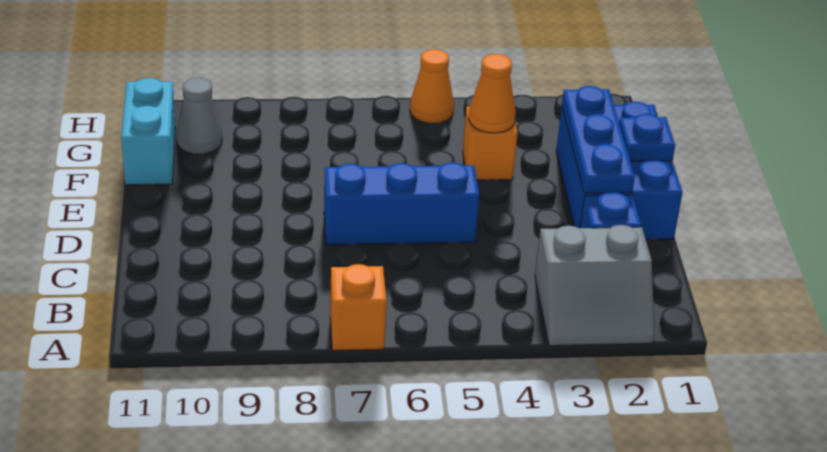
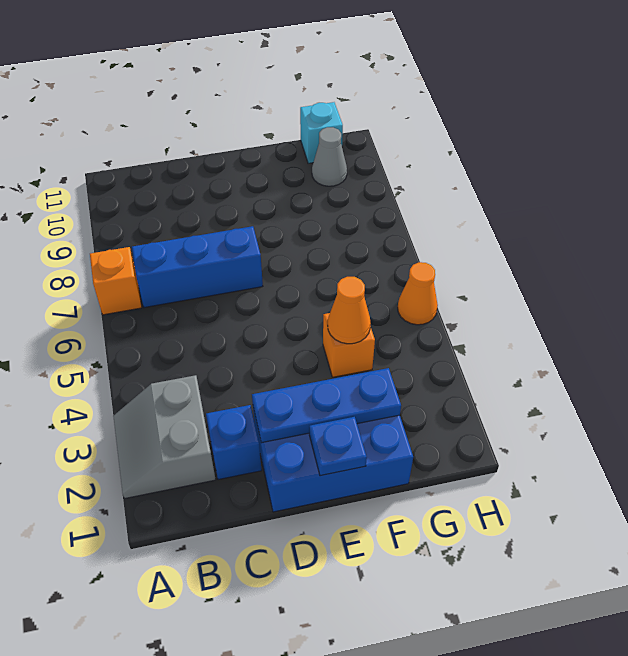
blue 1x3 brick [324,162,479,245] -> blue 1x3 brick turned to [132,226,263,308]
cyan 1x2 brick [121,78,175,185] -> cyan 1x1 brick [300,102,343,163]

